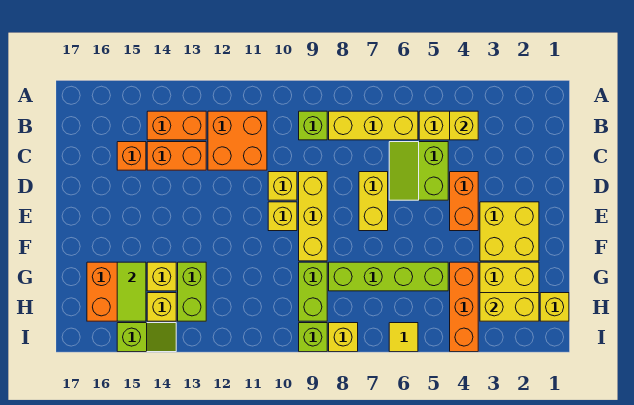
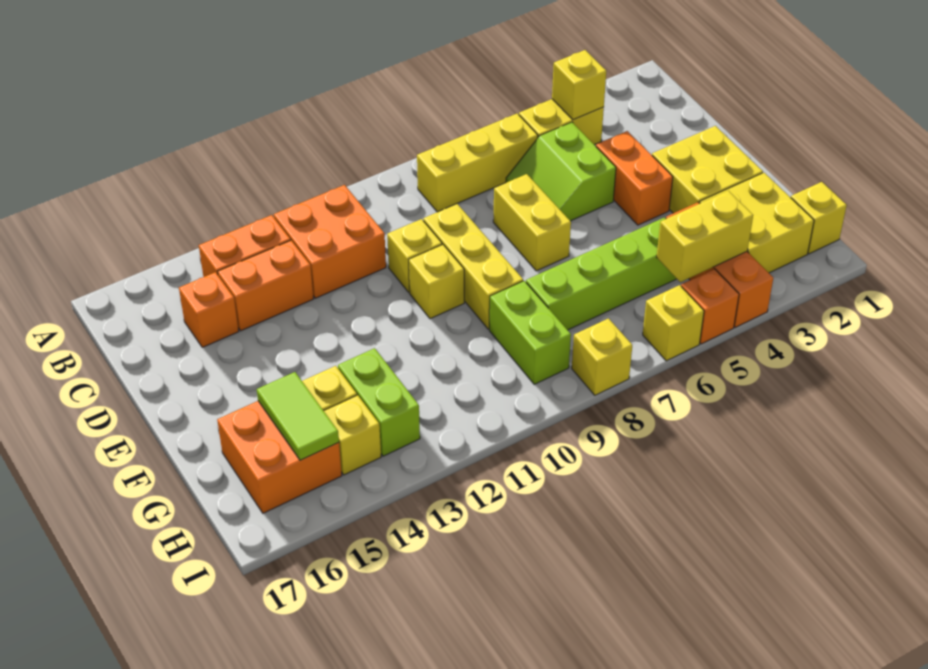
lime 1x1 brick [299,111,327,140] -> none
yellow 1x2 brick [480,293,539,321] -> yellow 1x2 brick moved to [657,191,753,282]
none -> orange 1x1 brick [681,269,739,344]
yellow 1x1 tile [389,323,418,352] -> yellow 1x1 brick [643,285,704,361]
lime 1x1 brick [299,323,327,352] -> none
lime 1x2 slope [117,323,176,352] -> none

